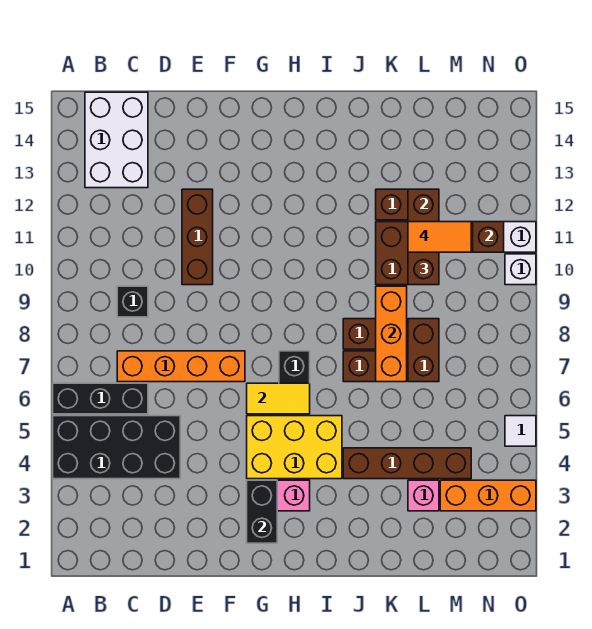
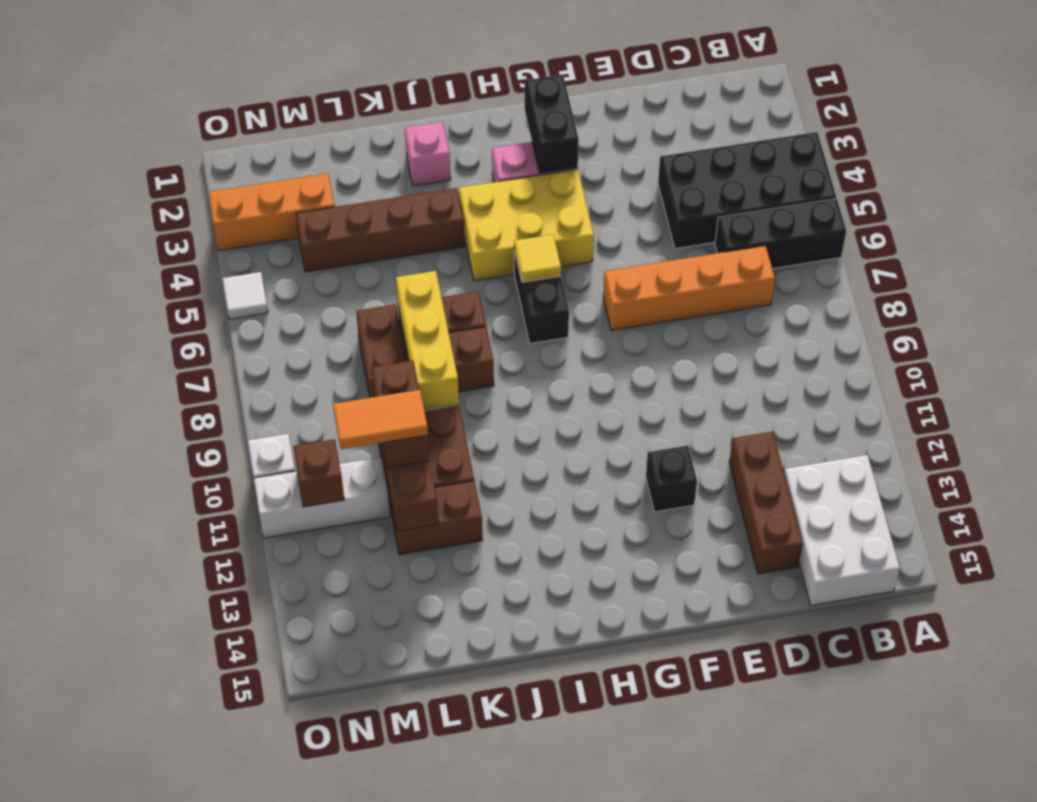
black 1x1 brick [117,286,148,317] -> black 1x1 brick moved to [646,446,697,512]
brown 1x3 brick [182,189,213,285] -> brown 1x3 brick moved to [729,432,803,574]
yellow 1x2 tile [247,383,310,414] -> yellow 1x1 tile [514,234,561,282]
orange 1x3 brick [376,286,407,382] -> yellow 1x3 brick [396,271,459,410]
pink 1x1 brick [408,480,439,511] -> pink 1x1 brick moved to [405,122,451,186]

